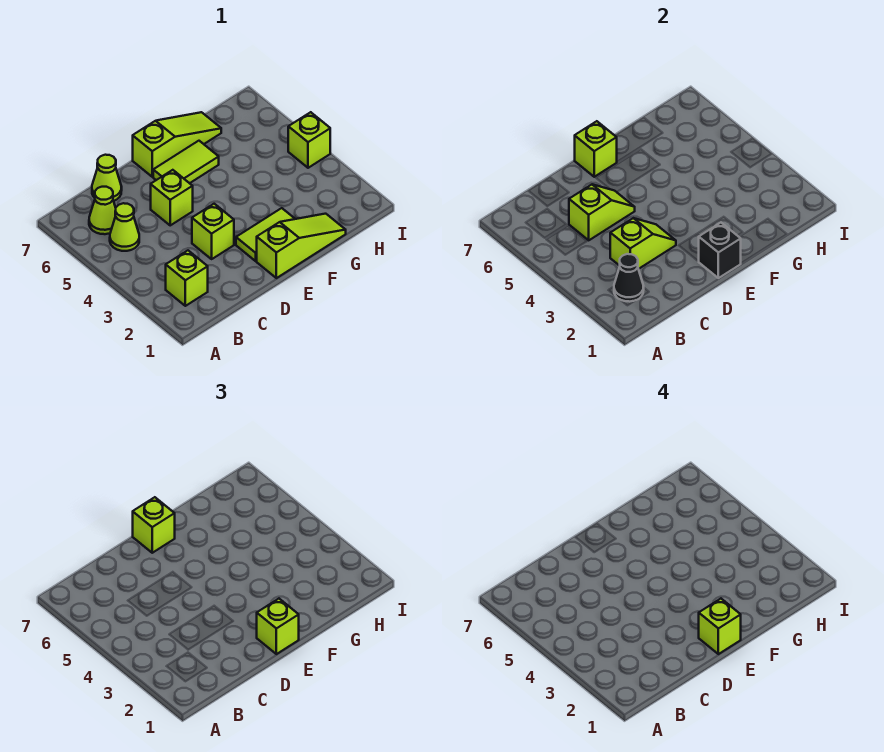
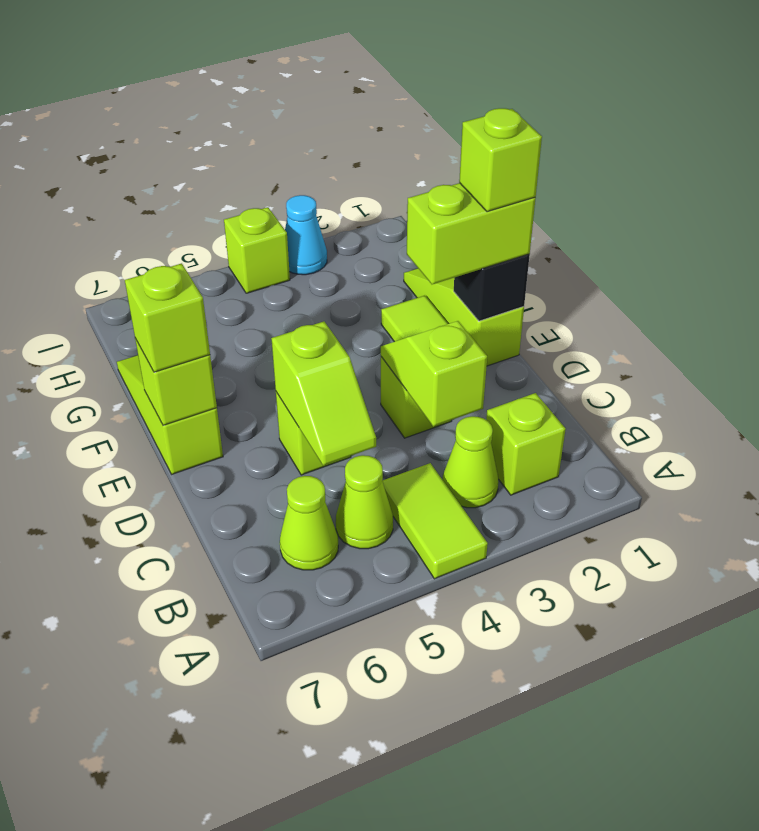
black 1x1 cone [614,254,644,302] -> none
lime 1x2 slope [569,185,635,240] -> lime 1x2 slope turned to [271,321,376,466]
lime 1x1 cone [92,155,122,201] -> lime 1x1 cone moved to [443,416,499,508]
lime 1x1 brick [257,599,299,654] -> lime 1x2 brick [407,183,536,284]
lime 1x2 tile [153,141,219,183] -> lime 1x2 tile moved to [382,463,488,579]
none -> cyan 1x1 cone [285,195,327,275]

